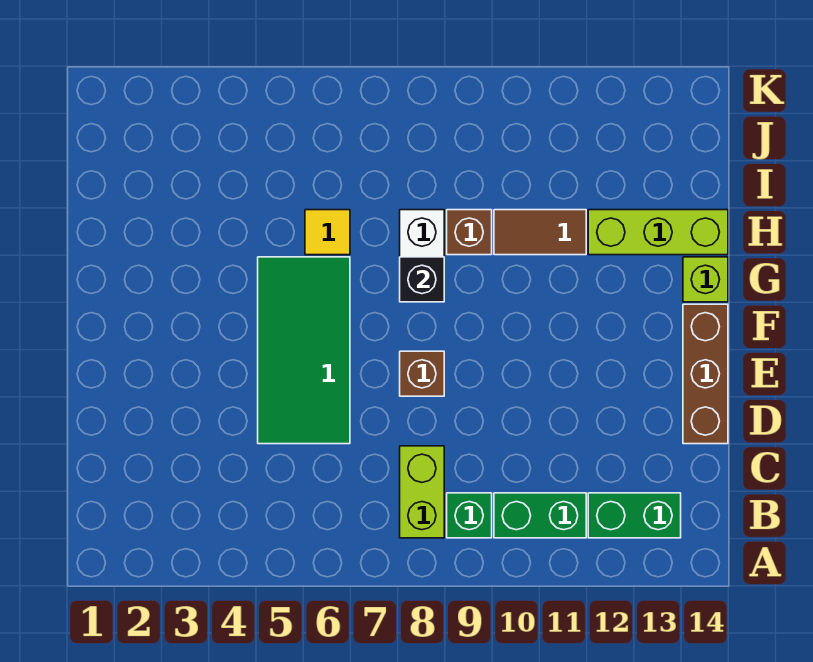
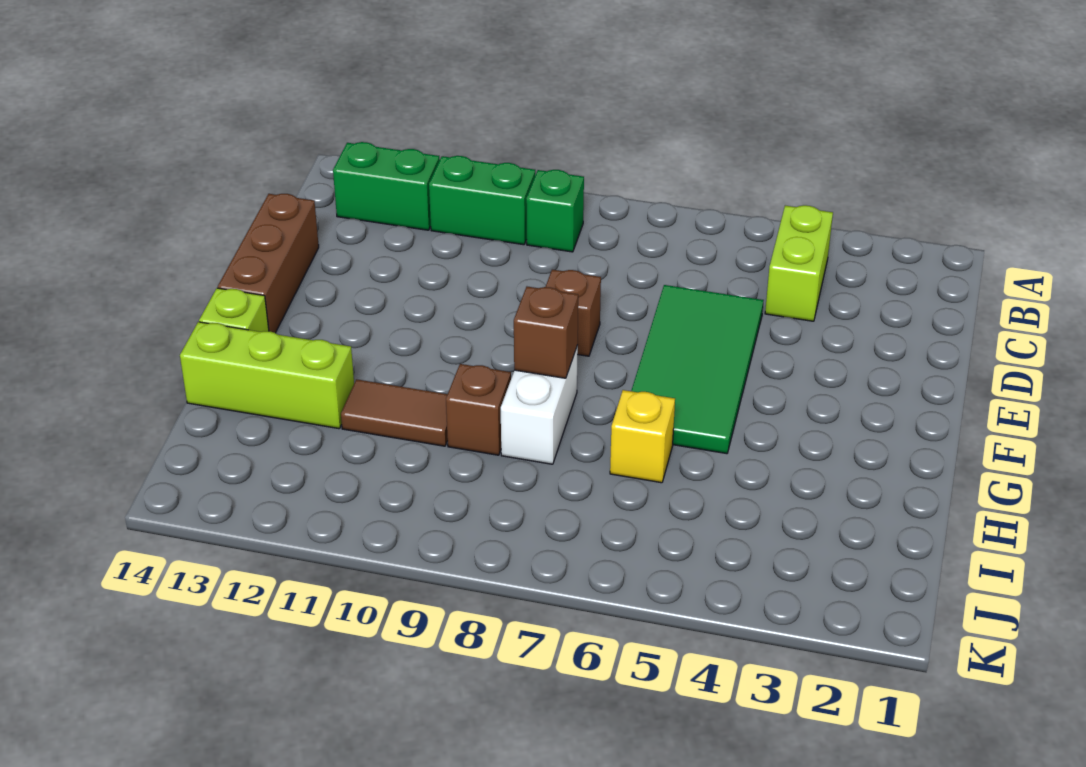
lime 1x2 brick [400,446,444,538] -> lime 1x2 brick moved to [765,205,833,321]
black 1x1 brick [400,257,444,302] -> brown 1x1 brick [514,287,578,378]
yellow 1x1 tile [305,210,350,255] -> yellow 1x1 brick [610,390,675,483]

